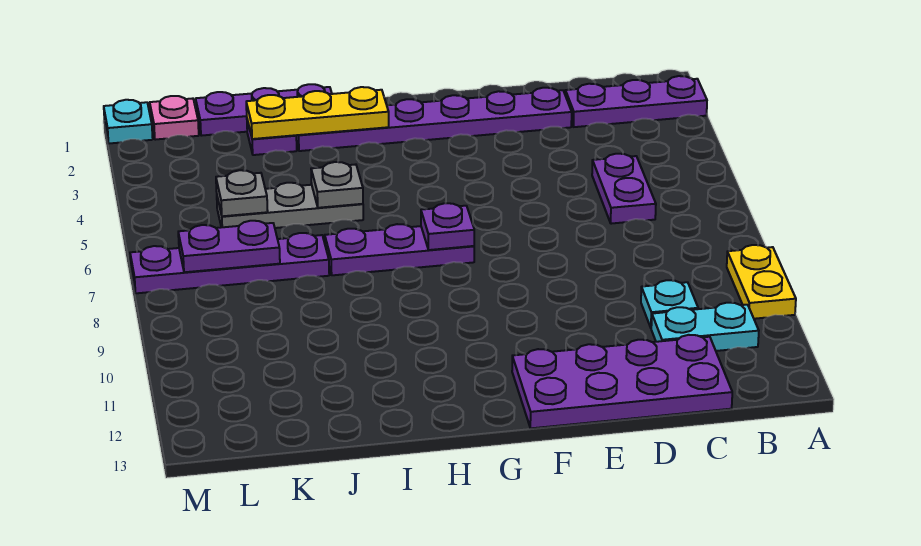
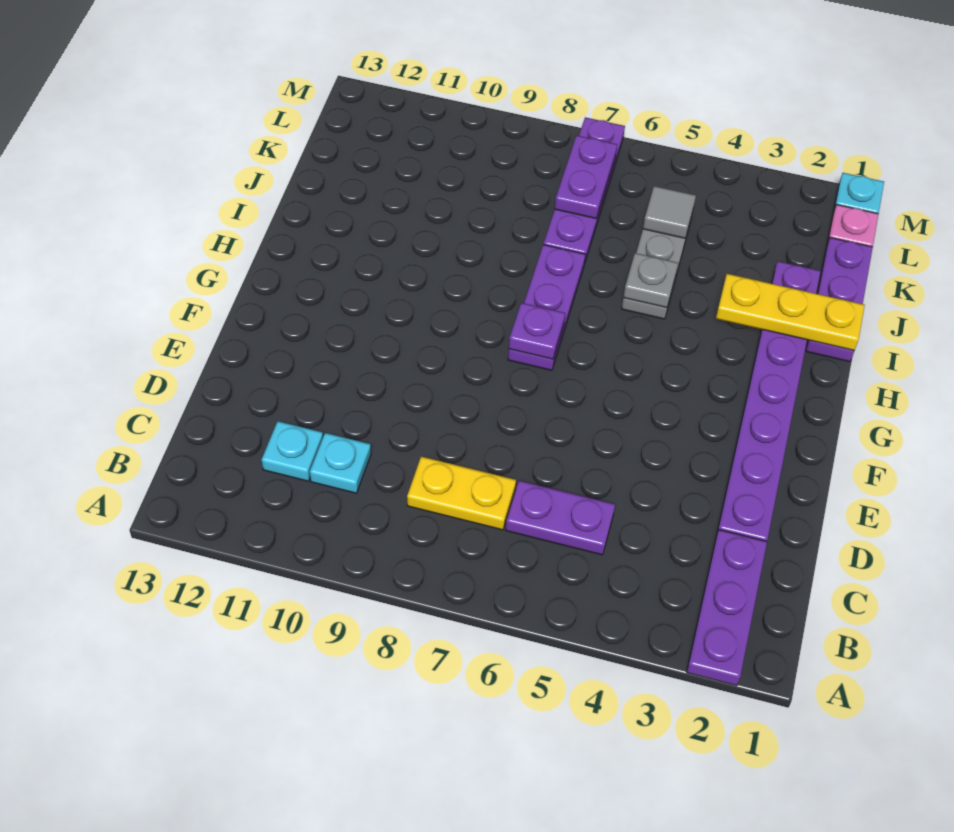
yellow 1x2 plate [727,245,796,319] -> yellow 1x2 plate moved to [407,457,516,530]
cyan 1x2 plate [651,303,759,351] -> cyan 1x1 plate [262,421,323,481]
purple 2x4 plate [512,335,732,428] -> none
yellow 1x3 plate [246,87,389,139] -> yellow 1x3 plate turned to [716,274,865,351]
grey 1x1 plate [216,170,268,216] -> grey 1x1 tile [643,186,696,238]

